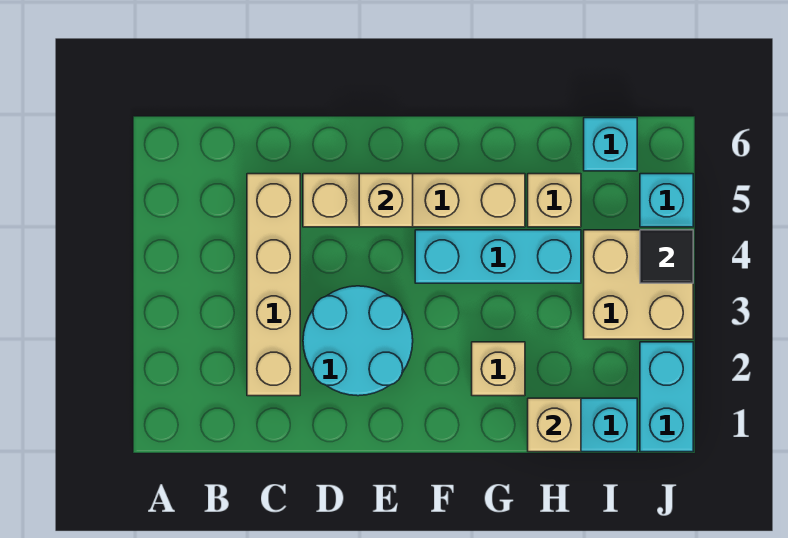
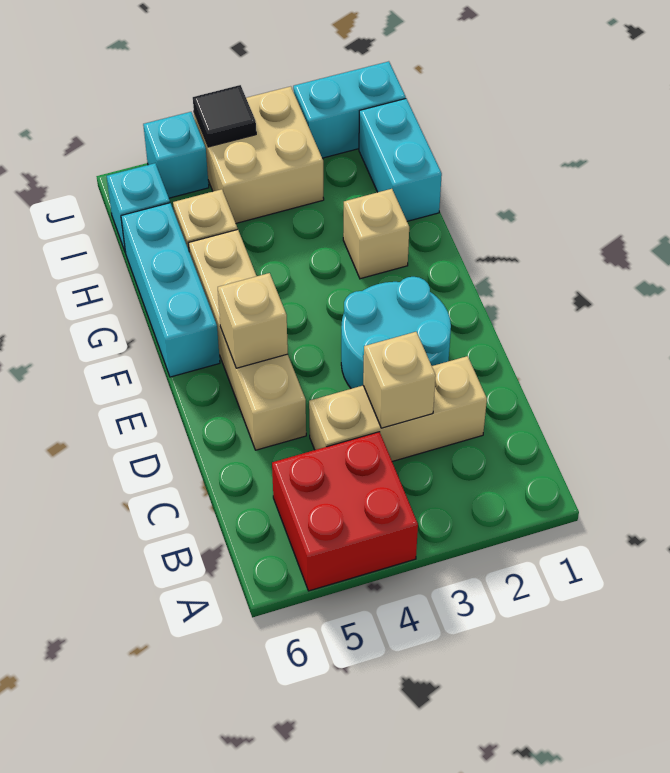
none -> red 2x2 brick [272,432,418,591]
tan 1x4 brick [247,174,300,396] -> tan 1x3 brick [309,356,487,462]
cyan 1x3 brick [415,230,581,283] -> cyan 1x3 brick moved to [121,203,220,377]
tan 1x1 brick [528,398,581,452] -> tan 1x1 brick moved to [363,332,436,428]

